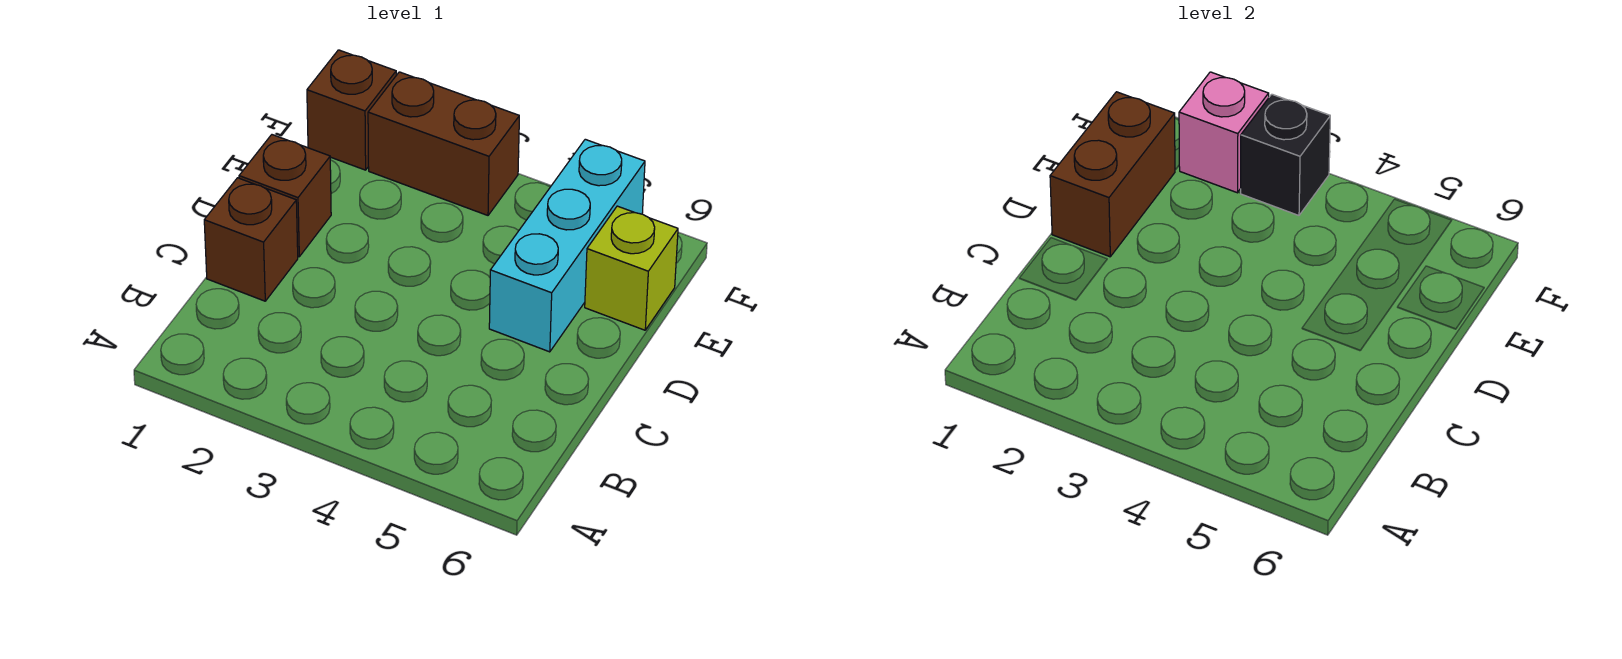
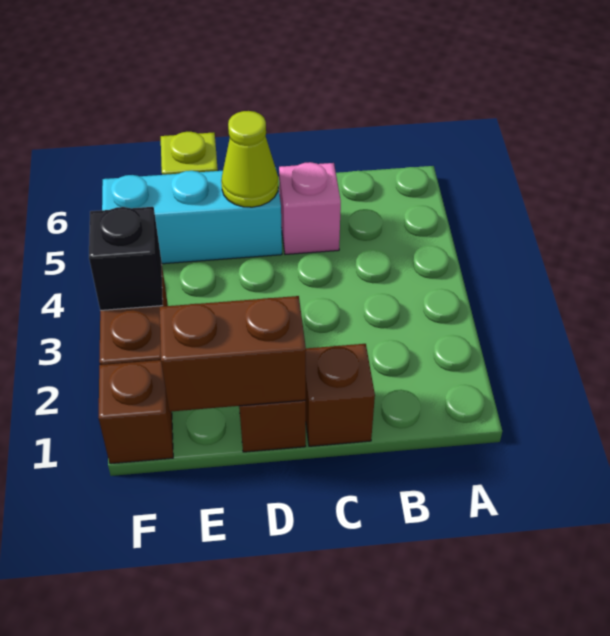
none -> lime 1x1 cone [221,111,278,207]
pink 1x1 brick [1179,72,1269,193] -> pink 1x1 brick moved to [279,162,341,254]

